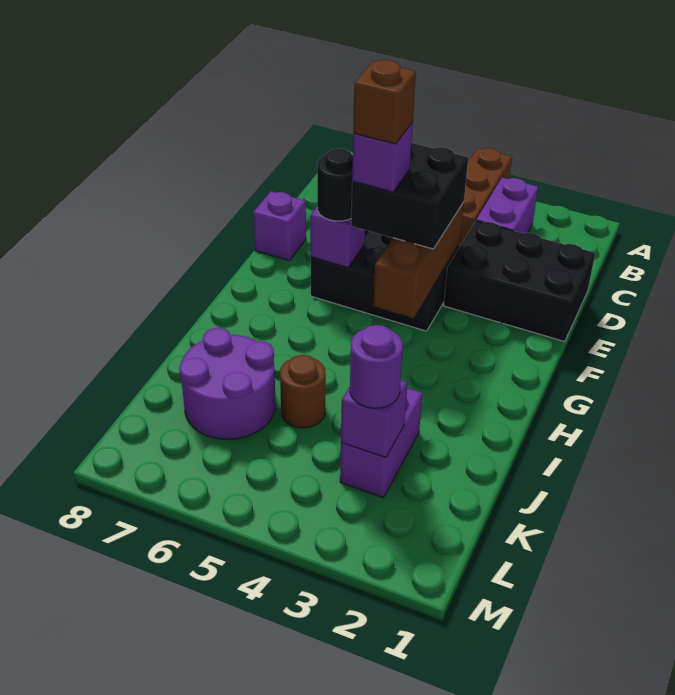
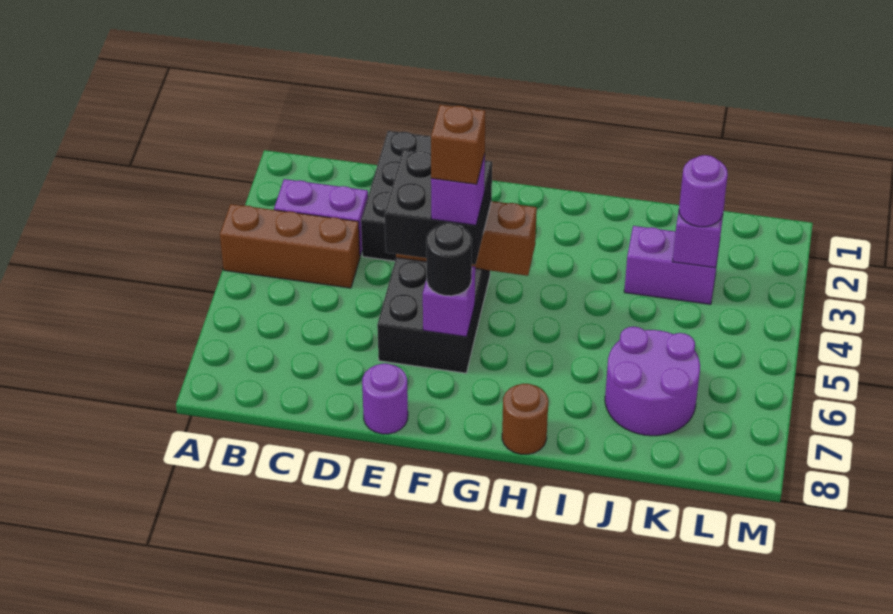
purple 1x1 brick [253,191,306,261] -> purple 1x1 round brick [362,363,408,434]
brown 1x1 round brick [280,355,326,428] -> brown 1x1 round brick moved to [502,384,548,454]

